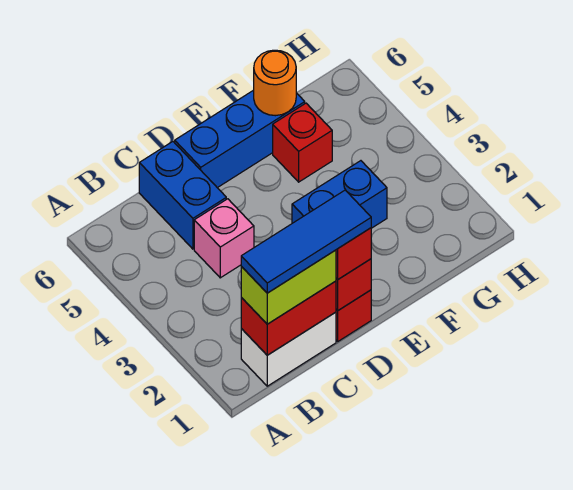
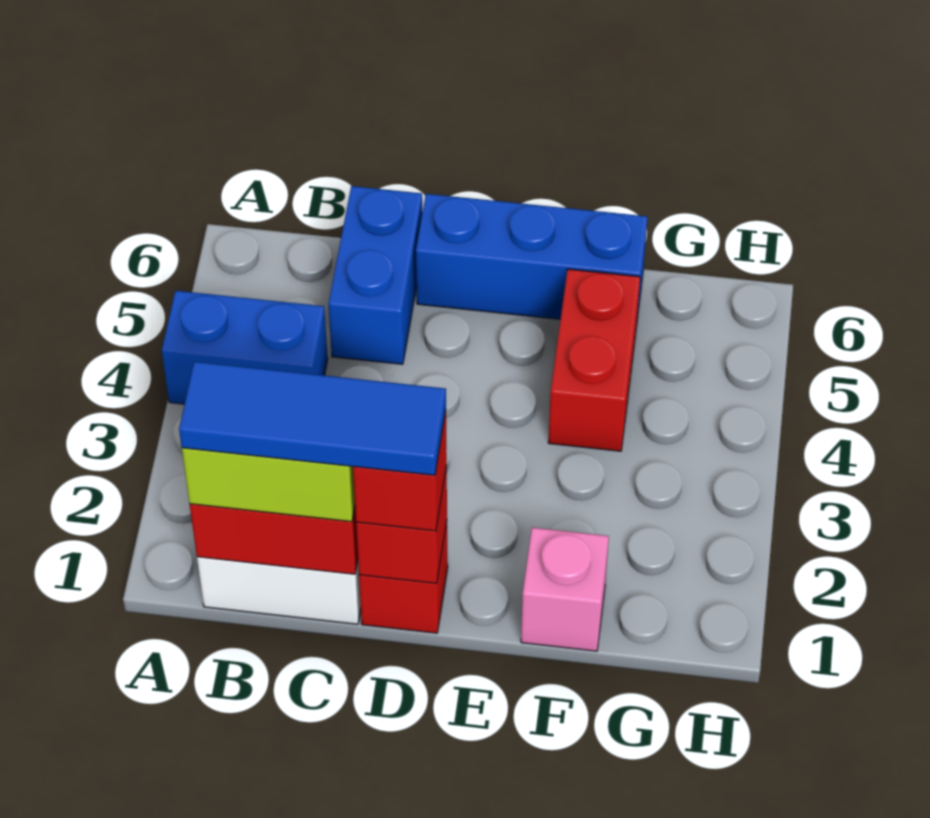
pink 1x1 brick [194,199,254,278] -> pink 1x1 brick moved to [521,528,609,651]
blue 1x2 brick [292,161,387,228] -> blue 1x2 brick moved to [162,291,328,404]
red 1x1 brick [273,103,332,182] -> red 1x2 brick [548,269,640,451]
orange 1x1 round brick [254,50,296,116] -> none

